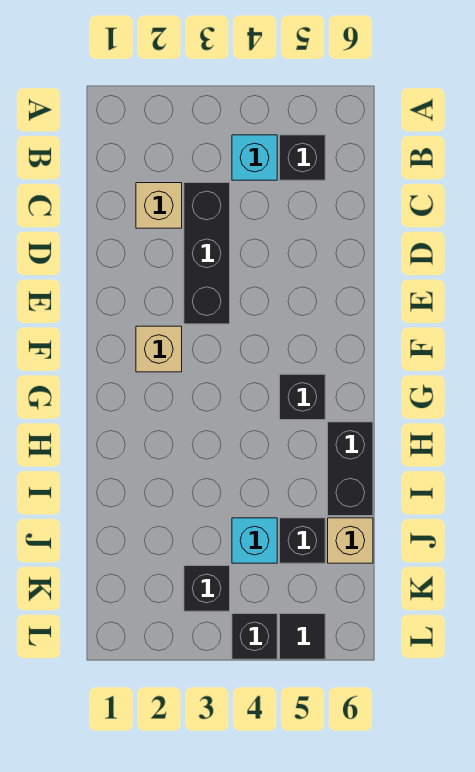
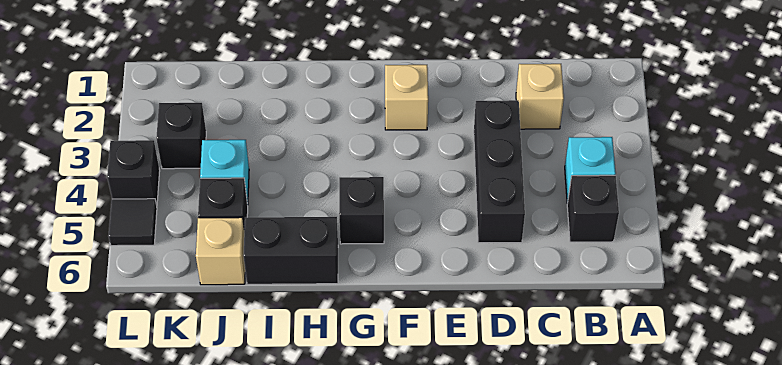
black 1x3 brick [184,183,230,324] -> black 1x3 brick turned to [474,100,525,243]

